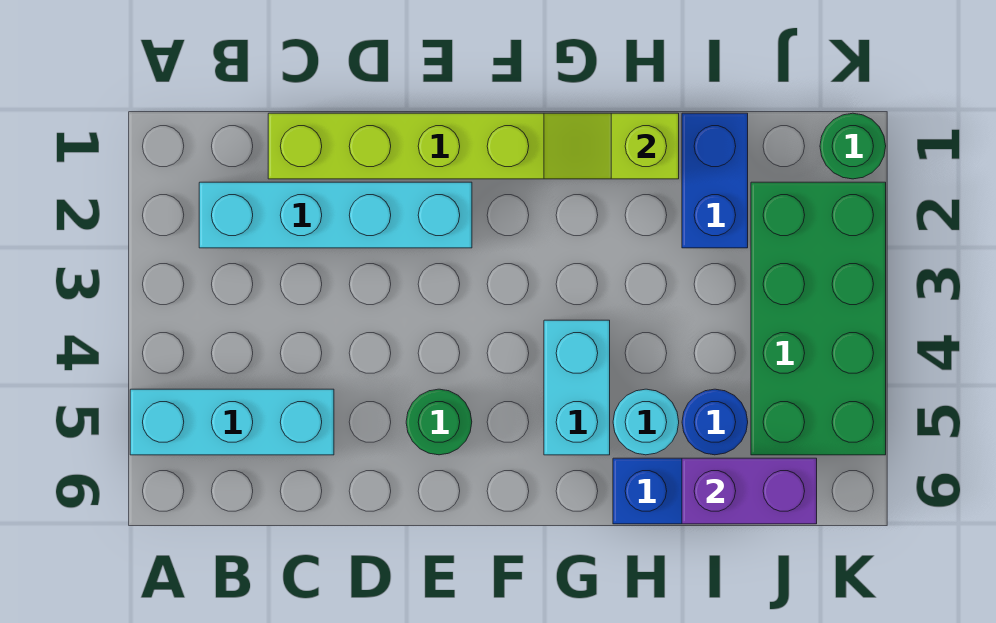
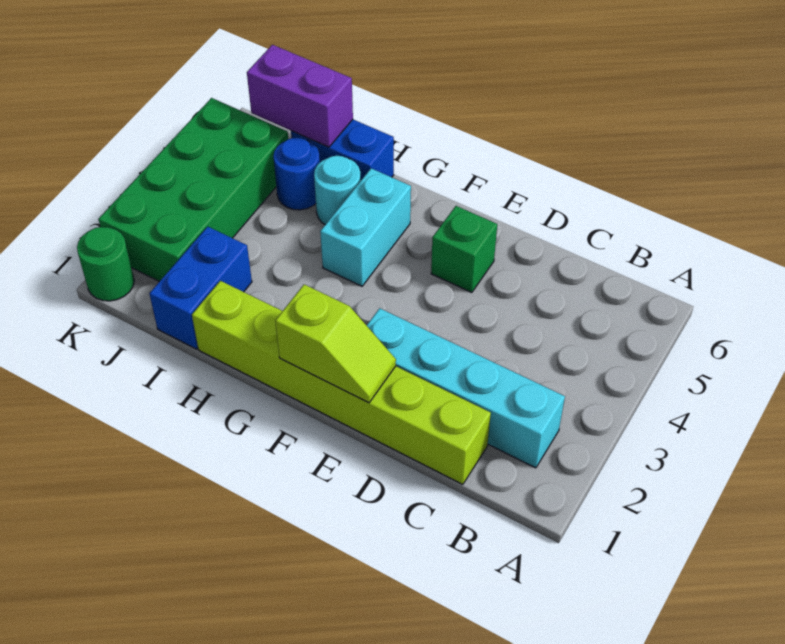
cyan 1x3 brick [130,389,334,455] -> none
green 1x1 round brick [406,389,472,455] -> green 1x1 brick [431,206,497,293]
lime 1x2 slope [544,113,679,179] -> lime 1x2 slope moved to [275,284,396,403]

